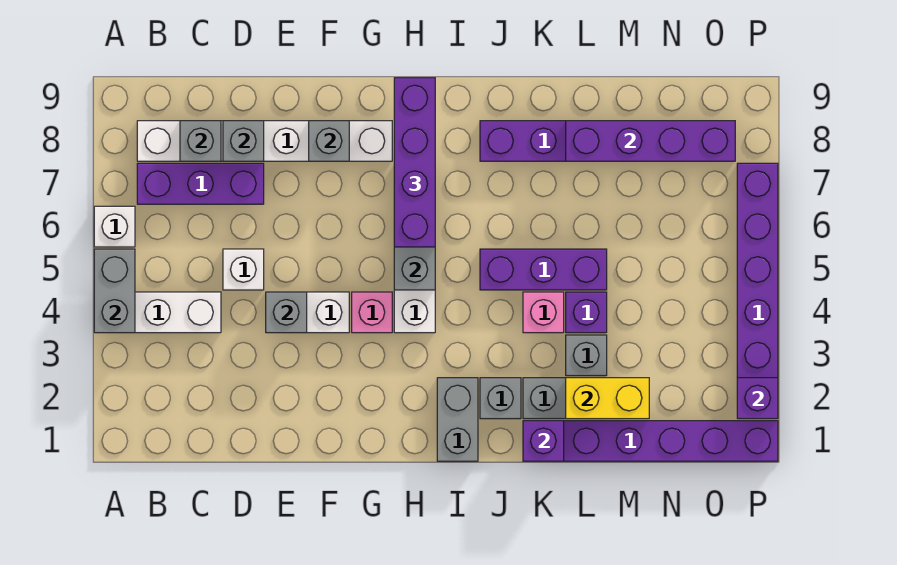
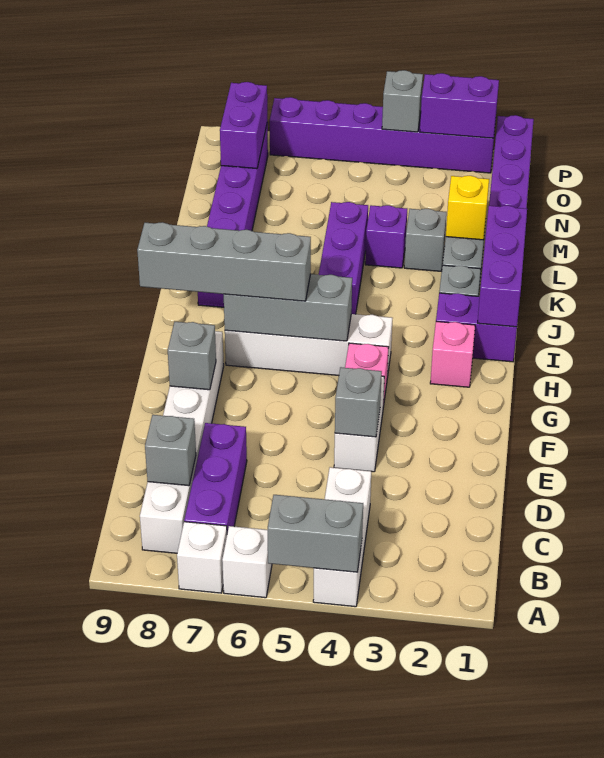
white 1x1 brick [223,249,264,290] -> white 1x1 brick moved to [177,522,227,593]
grey 1x1 brick [223,121,264,161] -> grey 1x1 brick moved to [382,70,423,132]
purple 1x4 brick [394,78,435,247] -> grey 1x4 brick [137,222,311,301]
grey 1x2 brick [437,378,478,461] -> purple 1x2 brick [436,293,517,362]
purple 1x1 brick [523,421,564,461] -> purple 1x3 brick [478,205,527,327]
pink 1x1 brick [523,292,564,333] -> pink 1x1 brick moved to [430,321,475,387]
yellow 1x2 brick [566,378,649,419] -> yellow 1x1 brick [446,176,489,240]
purple 1x4 brick [566,121,735,161] -> purple 1x2 brick [220,82,267,169]
purple 1x1 brick [737,378,778,419] -> purple 1x2 brick [420,73,499,138]

